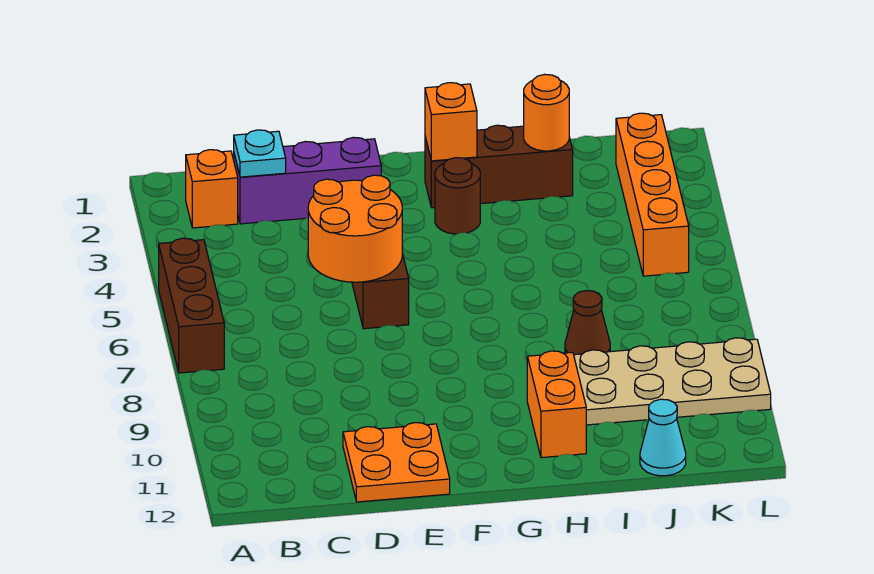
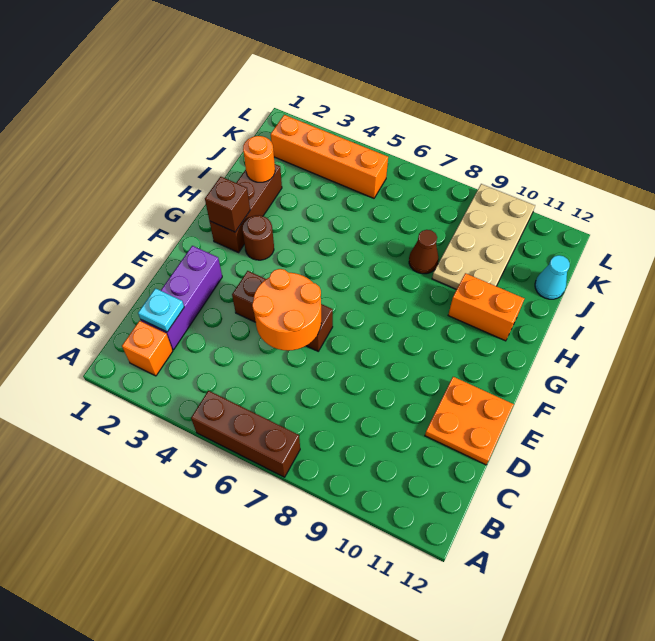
orange 1x1 brick [425,83,477,161] -> brown 1x1 brick [205,177,250,232]

